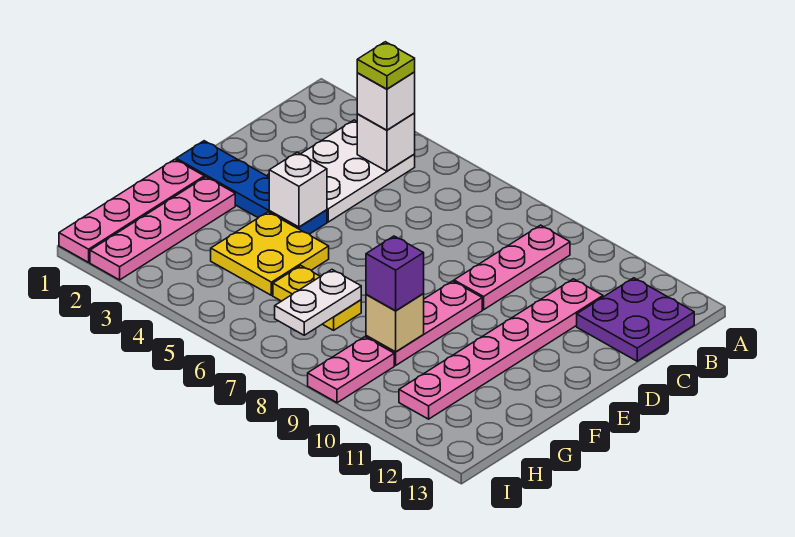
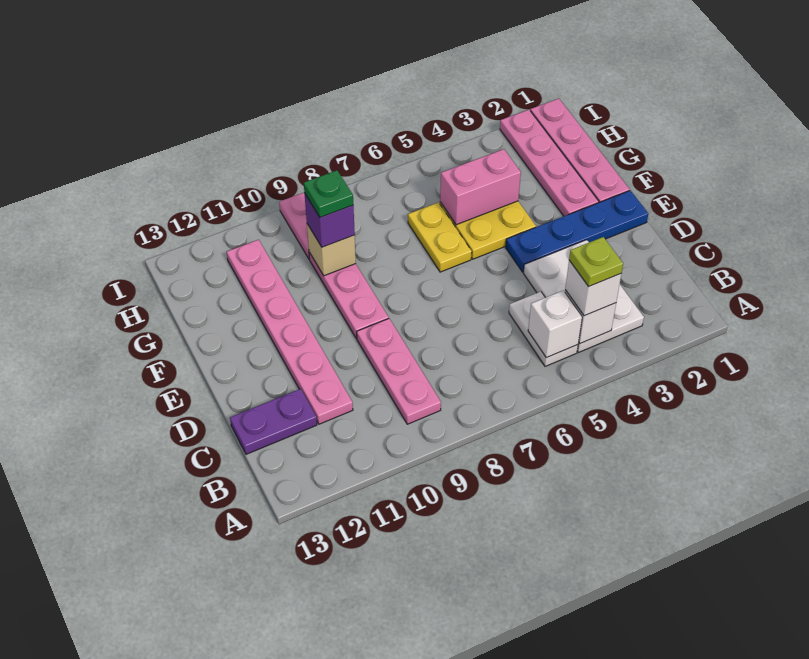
purple 2x2 plate [577,278,694,361] -> purple 1x2 plate [230,389,317,454]
white 1x1 brick [269,152,327,227] -> white 1x1 brick moved to [528,290,582,358]
none -> pink 1x2 brick [440,149,521,225]
yellow 1x2 plate [273,266,361,330] -> yellow 1x2 plate turned to [408,202,472,272]
white 1x2 plate [275,270,361,335] -> white 1x2 plate moved to [509,292,578,366]
none -> green 1x1 plate [304,170,353,217]

